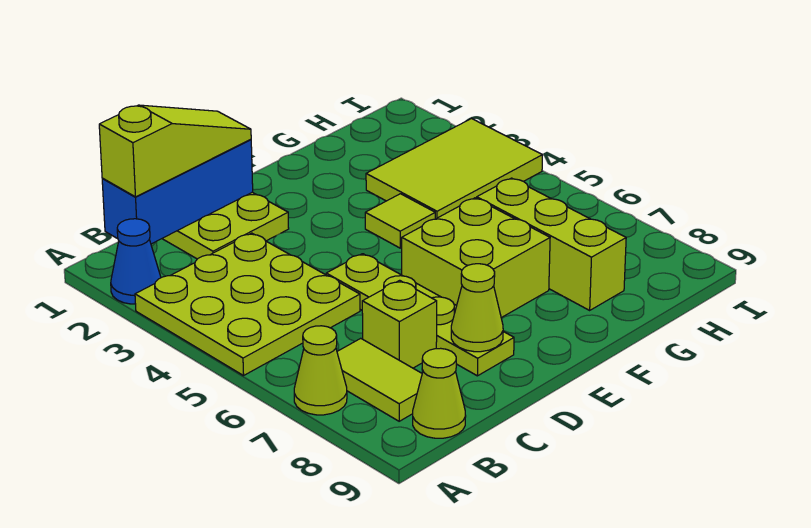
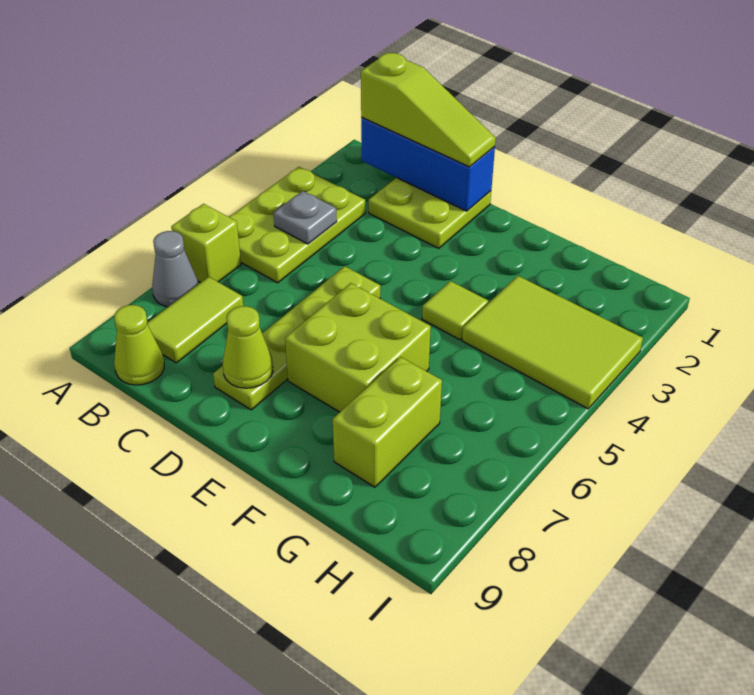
blue 1x1 cone [111,219,161,304] -> none
lime 3x3 plate [135,233,360,376] -> lime 2x3 plate [229,167,366,283]
lime 1x1 cone [294,326,347,415] -> grey 1x1 cone [152,231,198,307]
none -> grey 1x1 plate [274,191,337,244]
lime 1x1 brick [362,280,437,368] -> lime 1x1 brick moved to [171,204,241,283]
lime 1x3 brick [477,178,626,310] -> lime 1x2 brick [333,357,442,487]

